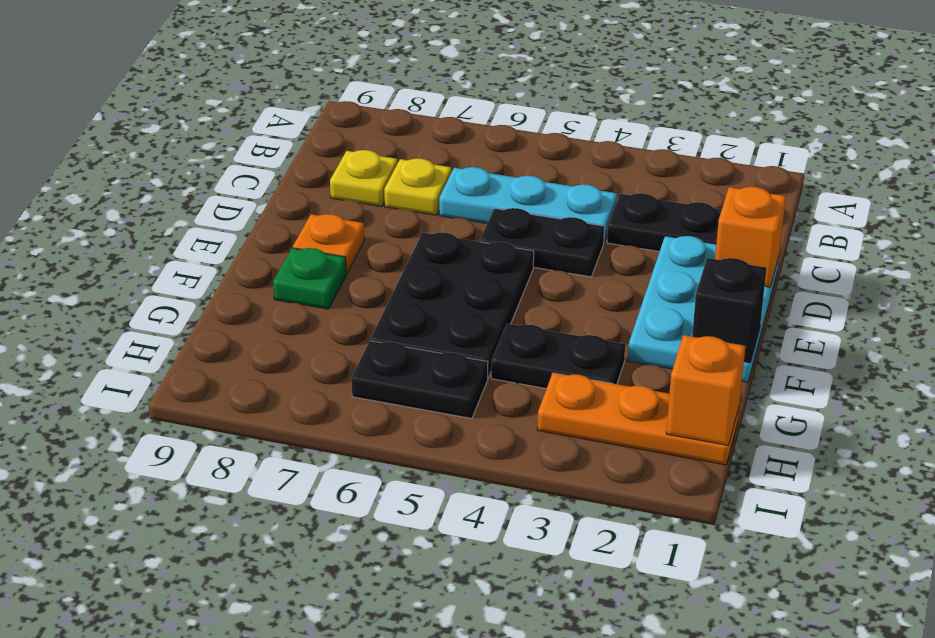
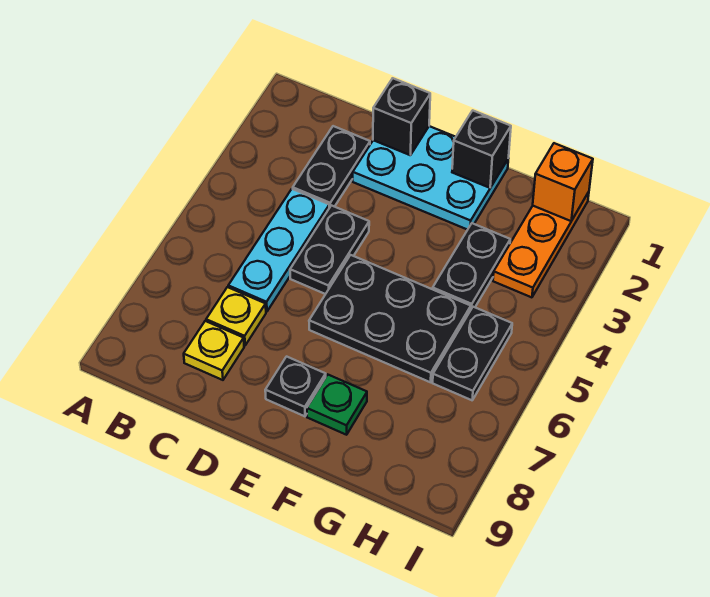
orange 1x1 brick [715,187,786,287] -> black 1x1 brick [373,78,430,155]
orange 1x1 plate [293,214,364,273] -> black 1x1 plate [265,357,326,416]

